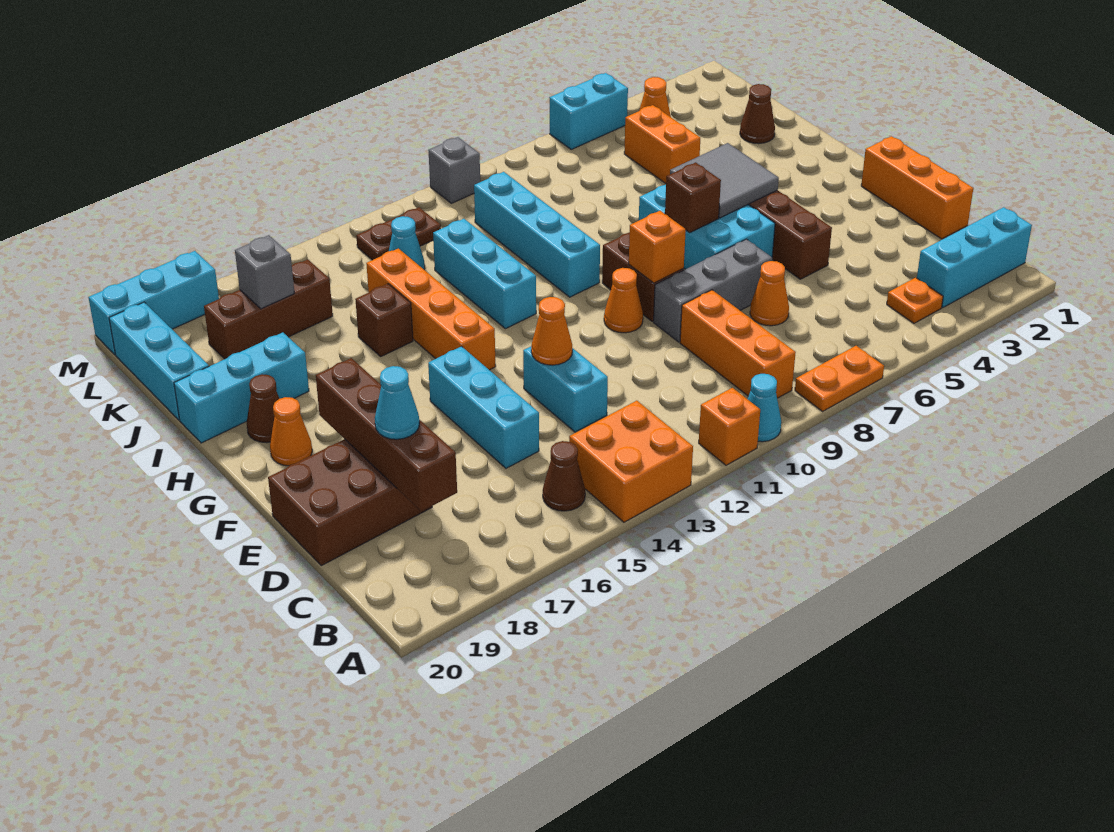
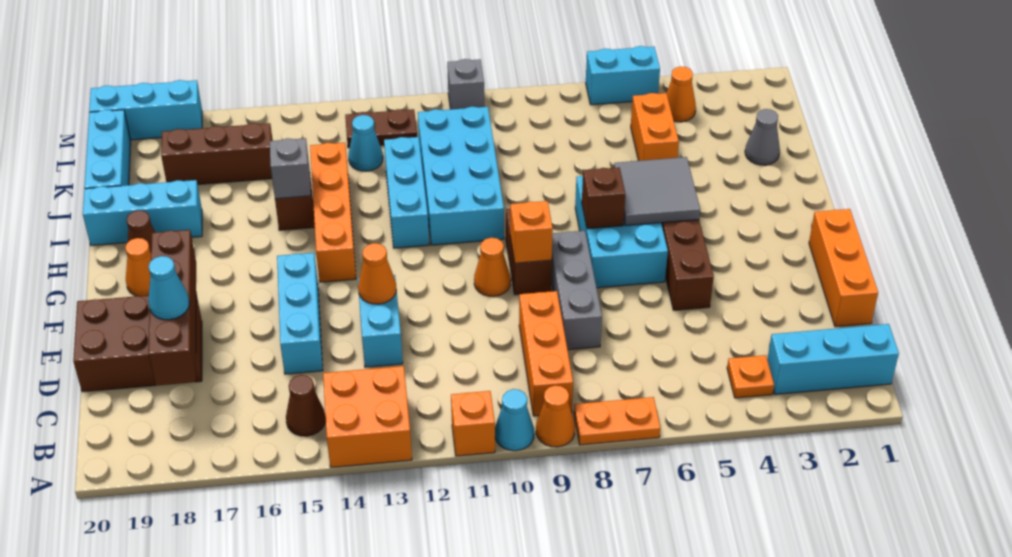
orange 1x1 cone [750,261,789,326] -> orange 1x1 cone moved to [536,385,575,447]
grey 1x3 brick [654,239,772,342] -> grey 1x3 brick turned to [551,231,602,350]
cyan 1x4 brick [474,172,600,297] -> cyan 2x4 brick [418,107,504,245]
brown 1x1 cone [740,84,775,144] -> grey 1x1 cone [745,109,780,165]
grey 1x1 brick [235,235,294,309] -> grey 1x1 brick moved to [270,138,311,199]

